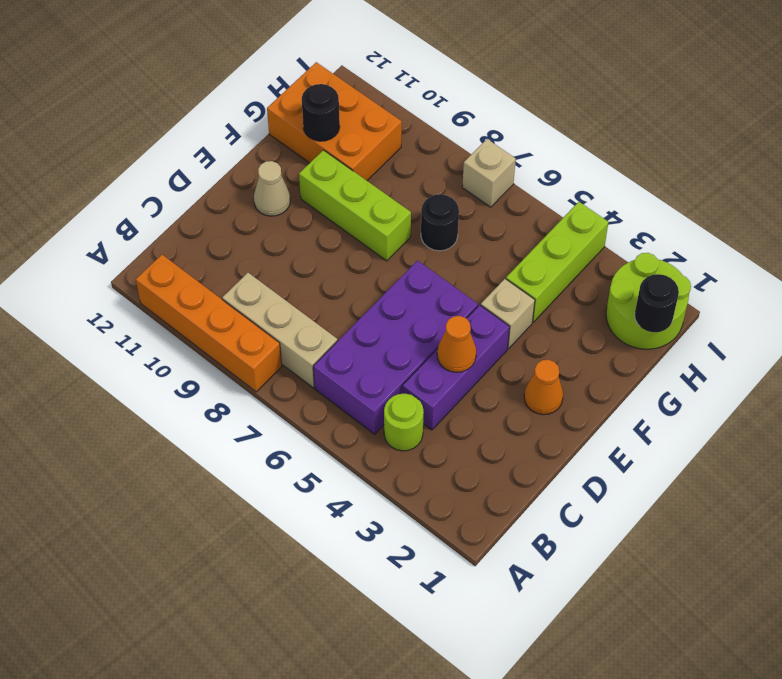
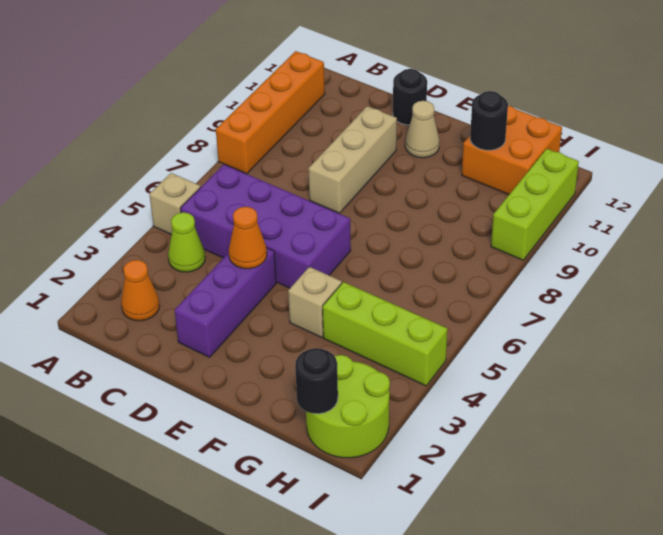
lime 1x1 round brick [384,394,424,451] -> lime 1x1 cone [168,212,205,272]
tan 1x3 brick [222,273,337,388] -> tan 1x3 brick moved to [309,106,397,213]
purple 1x3 brick [403,305,510,430] -> purple 1x3 brick turned to [175,248,276,357]
orange 1x1 cone [524,360,563,415] -> orange 1x1 cone moved to [121,260,160,321]
lime 1x3 brick [299,150,411,261] -> lime 1x3 brick moved to [491,149,579,260]
black 1x1 round brick [421,194,459,251] -> black 1x1 round brick moved to [393,69,427,125]
orange 2x3 brick [267,62,402,180] -> orange 2x2 brick [462,106,562,194]
tan 1x1 brick [462,139,516,207] -> tan 1x1 brick moved to [149,173,201,235]

